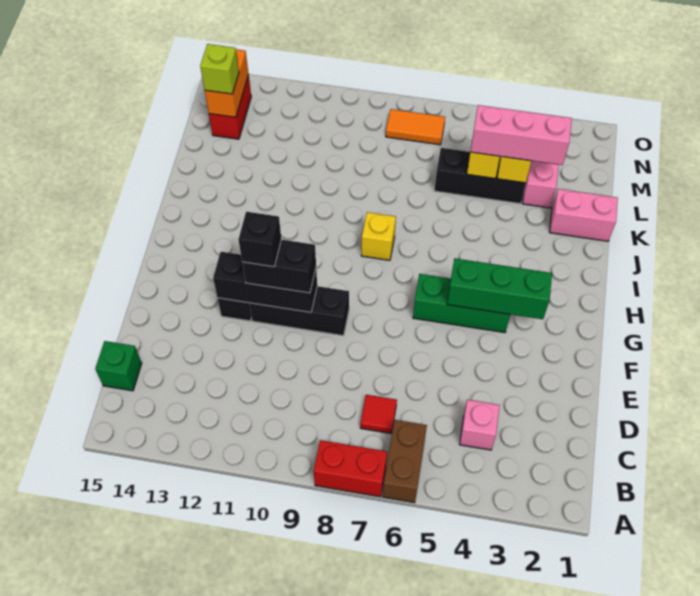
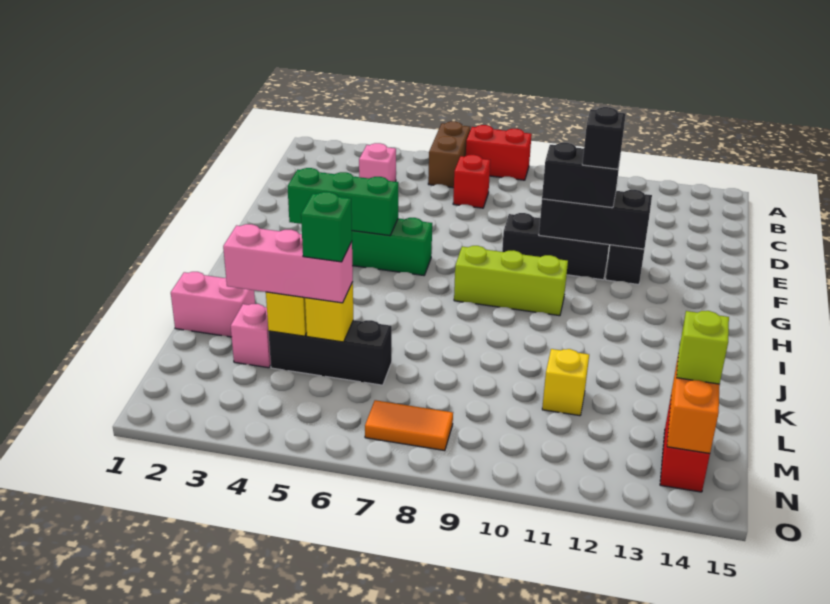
red 1x1 tile [360,395,397,433] -> red 1x1 brick [453,155,490,208]
green 1x1 brick [95,341,142,391] -> green 1x1 brick moved to [301,192,352,262]
none -> lime 1x3 brick [454,246,568,316]
yellow 1x1 brick [361,212,396,260] -> yellow 1x1 brick moved to [542,349,589,416]

